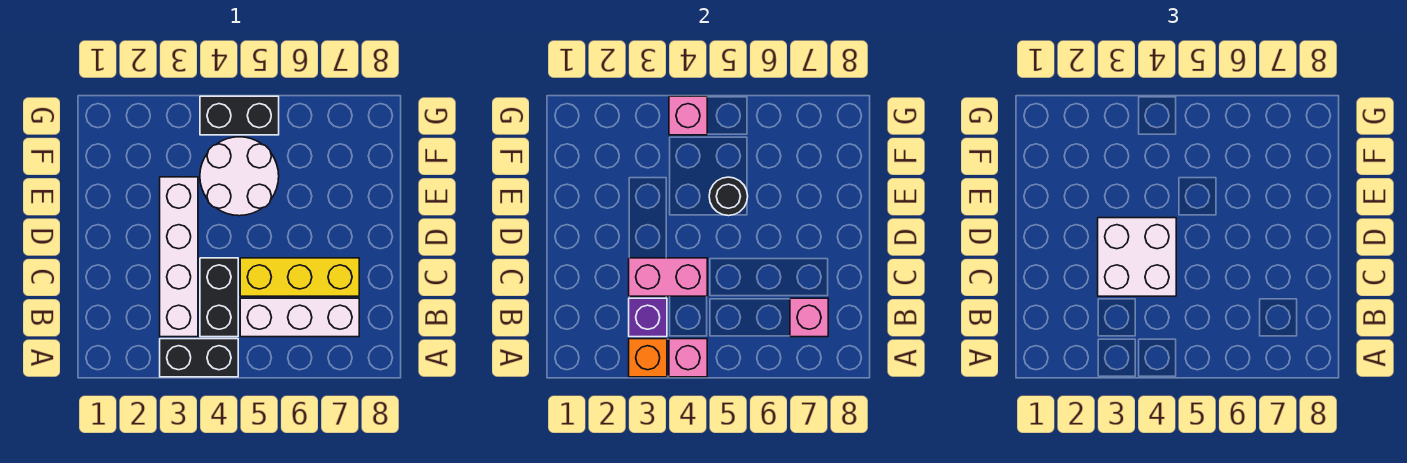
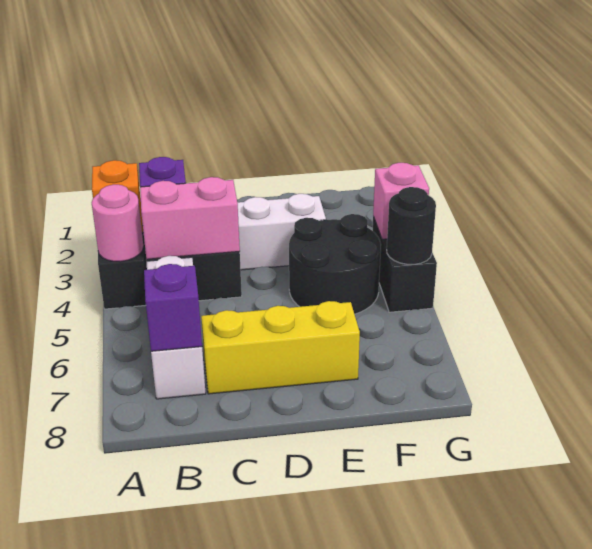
pink 1x1 brick [669,339,707,377] -> pink 1x1 round brick [92,185,143,262]
pink 1x1 brick [790,298,828,337] -> purple 1x1 brick [144,264,202,351]
pink 1x2 brick [629,258,707,296] -> pink 1x2 brick turned to [140,177,240,259]
white 2x2 brick [1098,218,1176,296] -> none
yellow 1x3 brick [240,258,359,296] -> yellow 1x3 brick turned to [201,301,360,394]
white 2x2 round brick [200,137,279,216] -> black 2x2 round brick [289,214,381,314]
black 1x1 round brick [709,177,748,216] -> black 1x1 round brick moved to [387,187,436,264]

